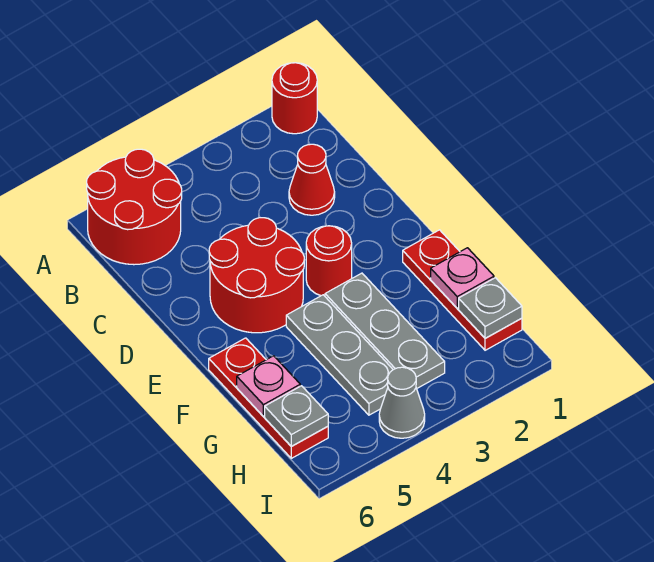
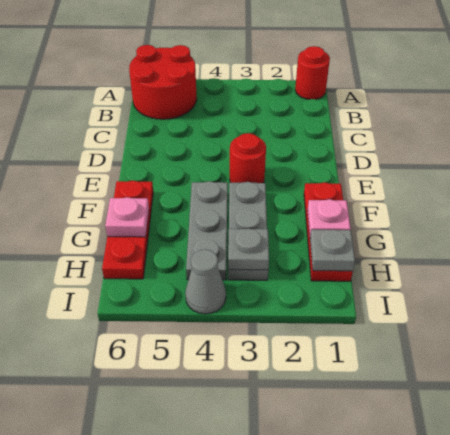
red 1x1 cone [289,144,335,215] -> none
red 2x2 round brick [209,218,304,333] -> none
grey 1x1 plate [265,386,328,446] -> grey 1x1 plate moved to [228,229,269,270]

